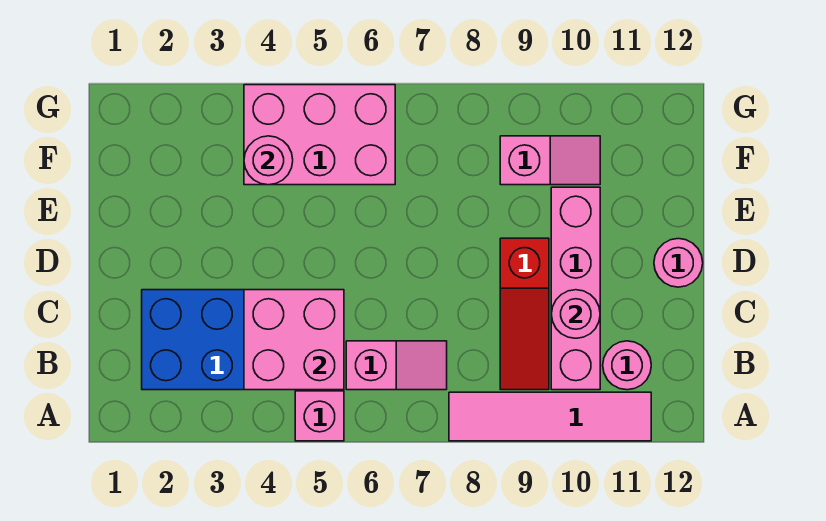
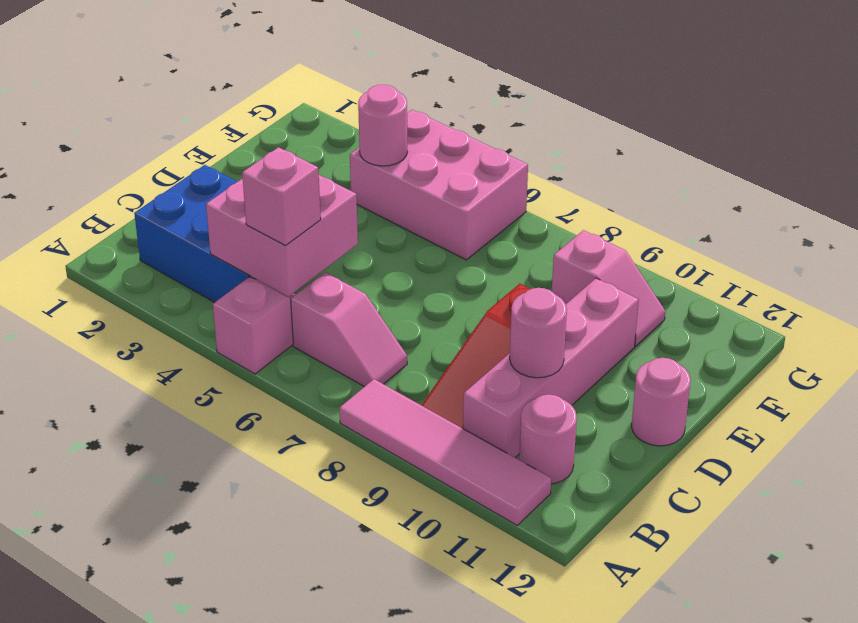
none -> pink 1x1 brick [242,147,321,246]

